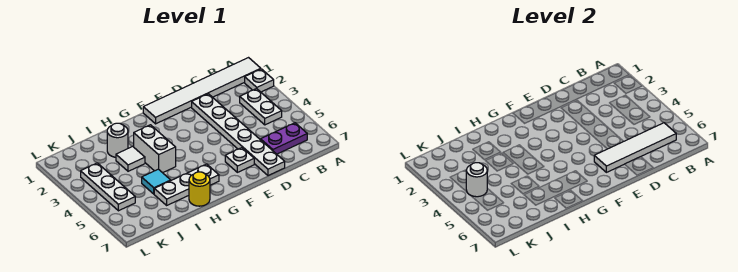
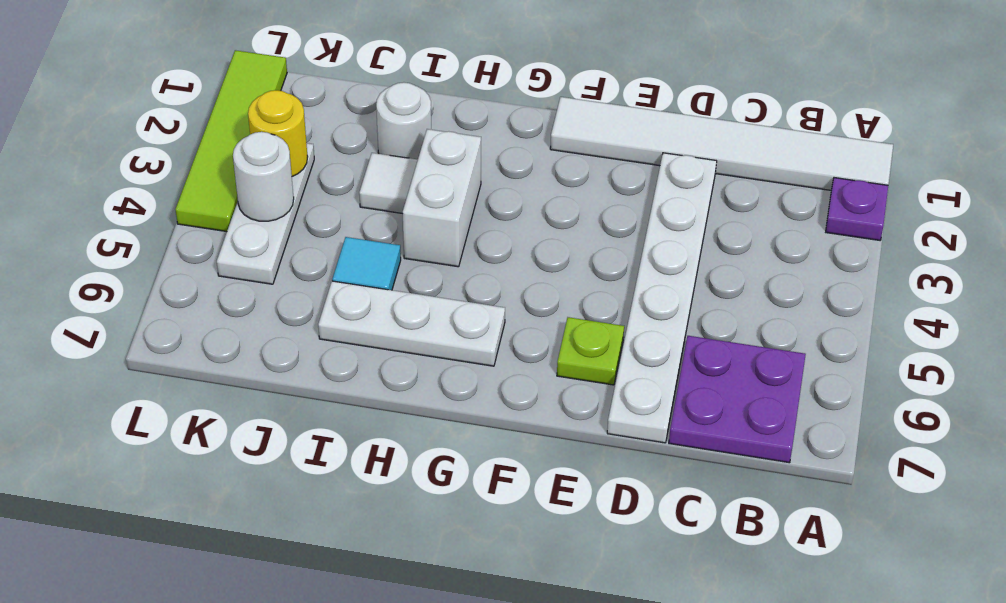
white 1x1 plate [245,69,274,92] -> purple 1x1 plate [826,178,888,240]
white 1x2 plate [240,89,282,125] -> none
purple 1x2 plate [261,123,307,154] -> purple 2x2 plate [669,336,806,463]
white 1x4 tile [594,123,676,172] -> none
white 1x1 plate [225,148,254,172] -> lime 1x1 plate [557,317,624,385]
yellow 1x1 round brick [189,172,210,206] -> yellow 1x1 round brick moved to [248,90,308,176]
none -> lime 1x4 tile [175,50,287,232]

